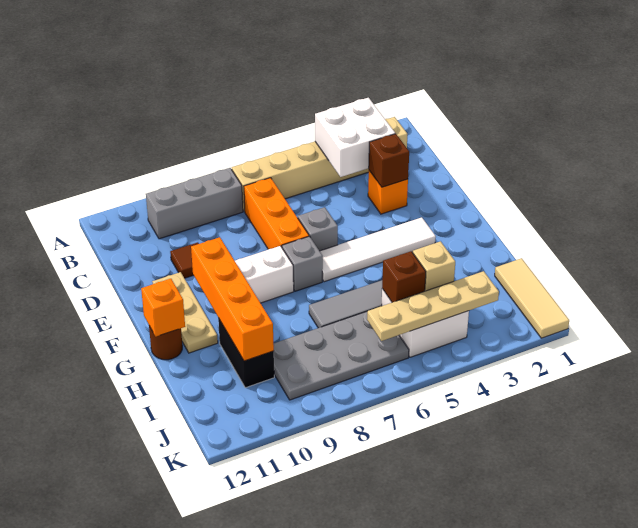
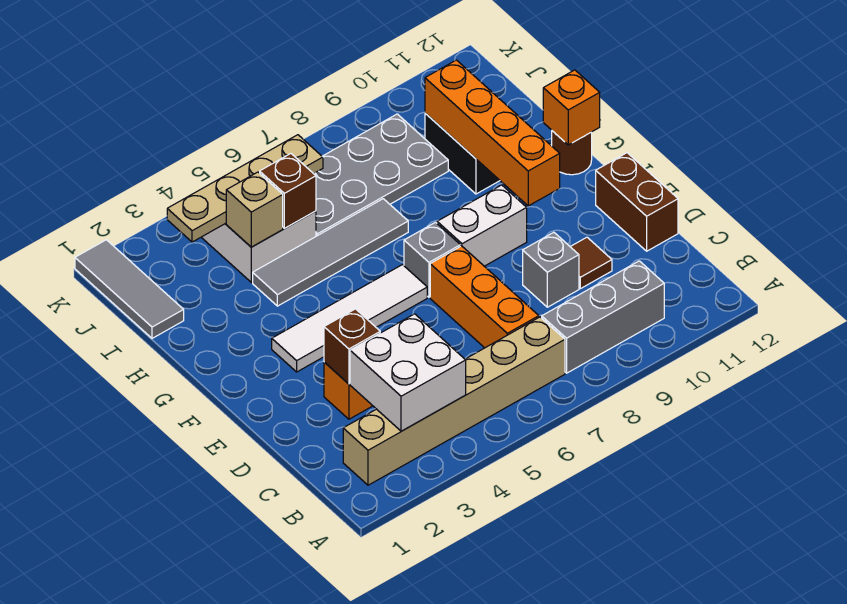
none -> brown 1x2 brick [596,153,678,251]
grey 1x1 brick [298,207,338,251] -> grey 1x1 brick moved to [523,232,579,307]
tan 1x3 plate [152,272,218,353] -> none
tan 1x3 tile [495,258,569,338] -> grey 1x3 tile [75,240,184,338]

